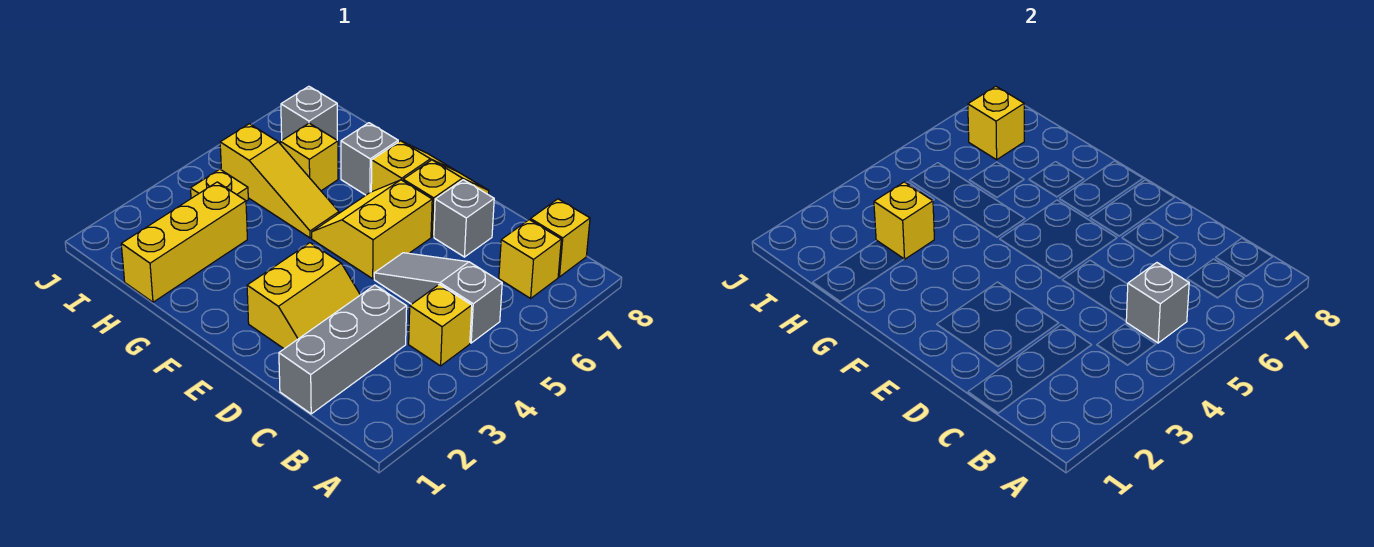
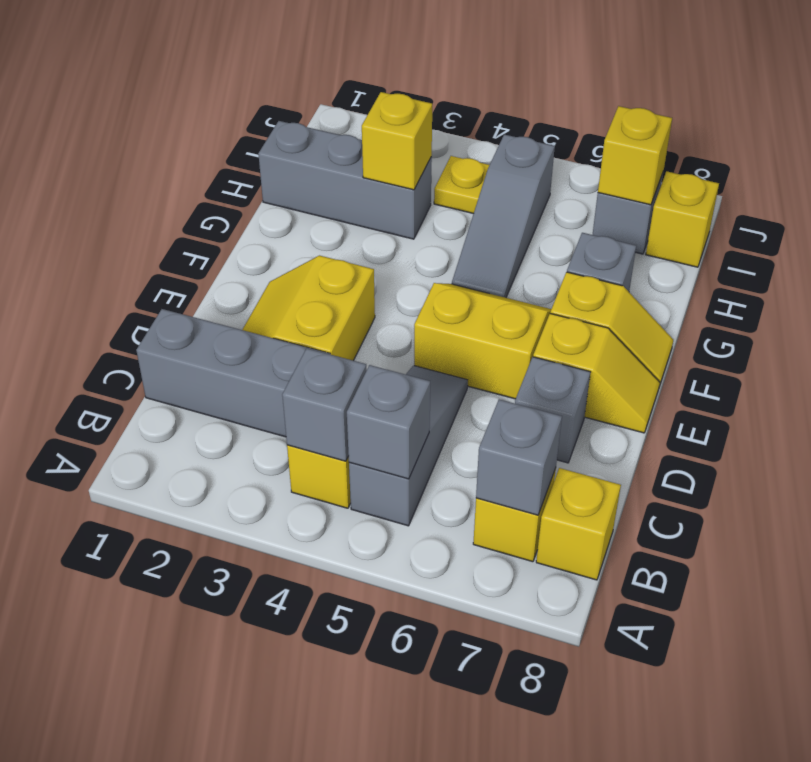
none -> grey 1x1 brick [282,348,367,461]
none -> grey 1x1 brick [476,399,562,515]
yellow 2x2 slope [247,243,360,349] -> yellow 2x2 slope turned to [242,256,375,361]
yellow 1x3 slope [220,124,339,238] -> grey 1x3 slope [452,134,555,298]
yellow 1x3 brick [121,182,247,302] -> grey 1x3 brick [258,121,432,239]
yellow 1x1 brick [281,123,338,191] -> yellow 1x1 brick moved to [646,171,719,267]

